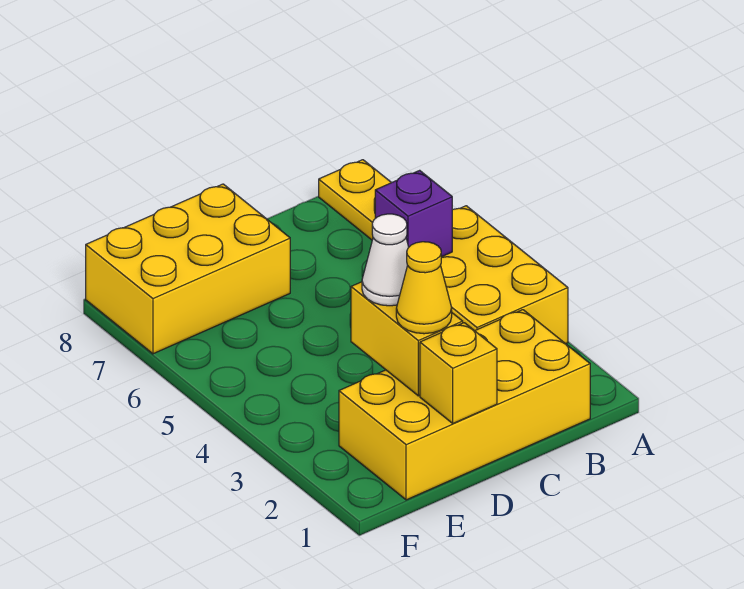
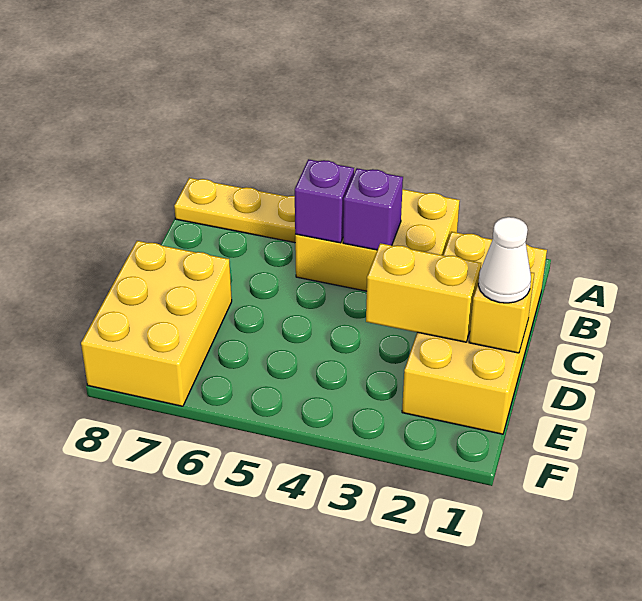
none -> purple 1x1 brick [343,168,403,250]
yellow 1x1 cone [396,242,452,334] -> none
white 1x1 cone [362,214,409,306] -> white 1x1 cone moved to [478,217,531,303]

